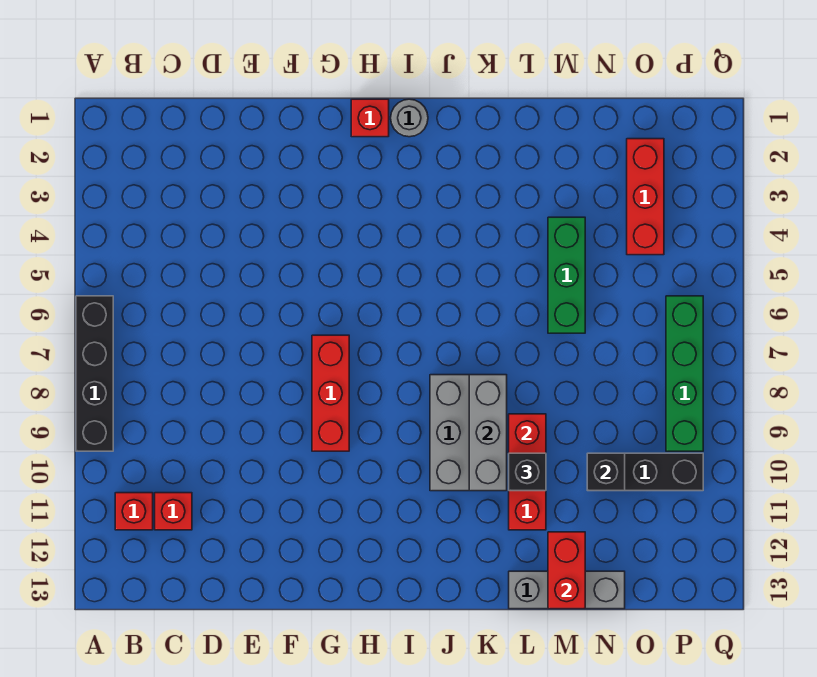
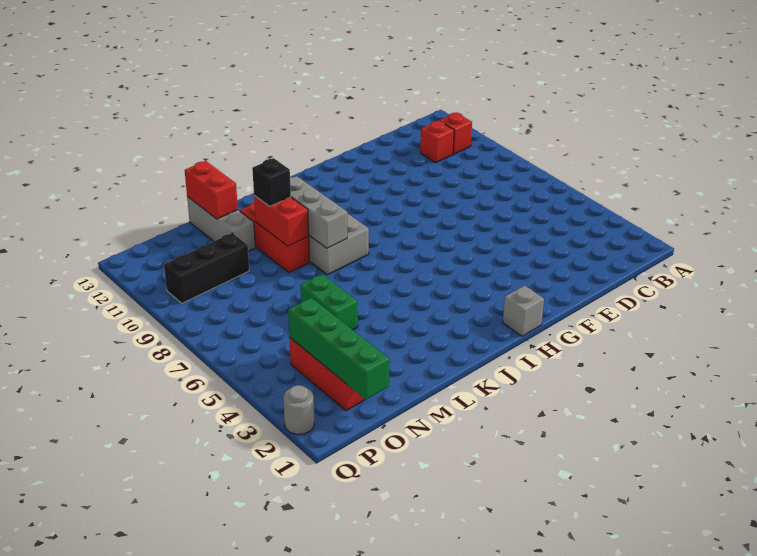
black 1x4 brick [76,296,113,451] -> none
red 1x3 brick [312,335,349,451] -> none
red 1x1 brick [351,99,389,137] -> grey 1x1 brick [503,286,544,336]
grey 1x1 round brick [391,99,428,137] -> grey 1x1 round brick moved to [283,385,314,434]
grey 1x3 brick [509,571,625,609] -> grey 1x3 brick turned to [187,197,255,251]
green 1x3 brick [548,217,585,333] -> green 1x2 brick [300,274,358,330]
black 1x1 brick [587,453,625,491] -> none
green 1x4 brick [666,296,703,451] -> green 1x4 brick moved to [288,298,389,400]

